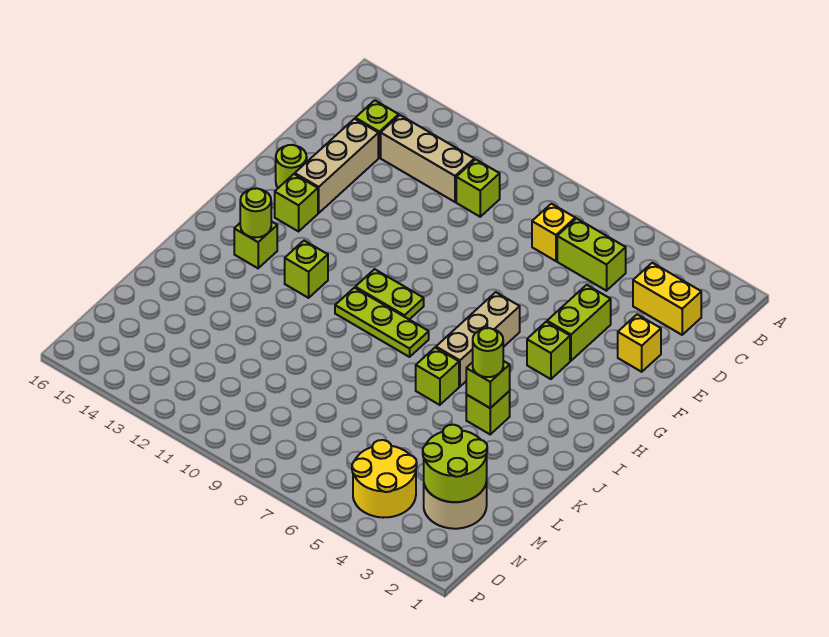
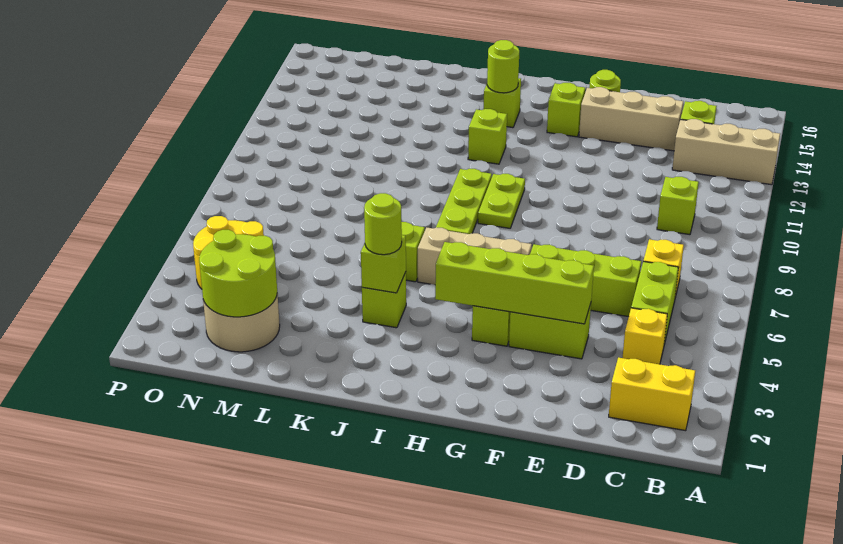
yellow 1x2 brick [633,263,701,335] -> yellow 1x2 brick turned to [609,358,695,431]
tan 1x3 brick [381,115,474,202] -> tan 1x3 brick turned to [672,119,780,185]
none -> lime 1x3 brick [530,244,641,317]
yellow 1x1 brick [618,315,661,372] -> yellow 1x1 brick moved to [623,308,667,364]
none -> lime 1x4 brick [435,242,594,324]

